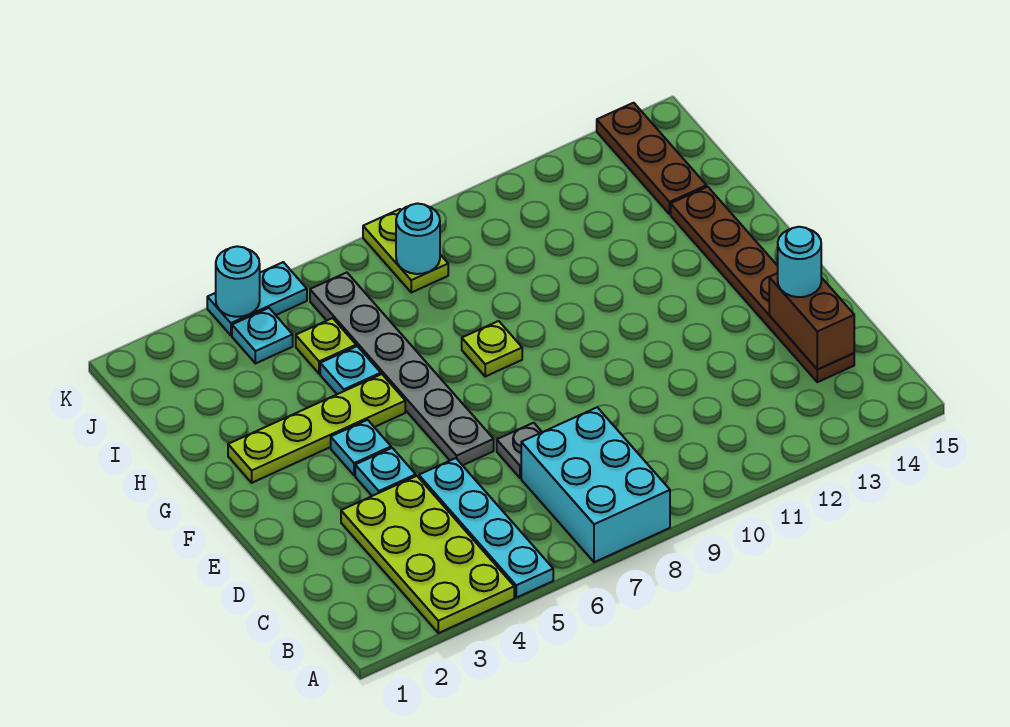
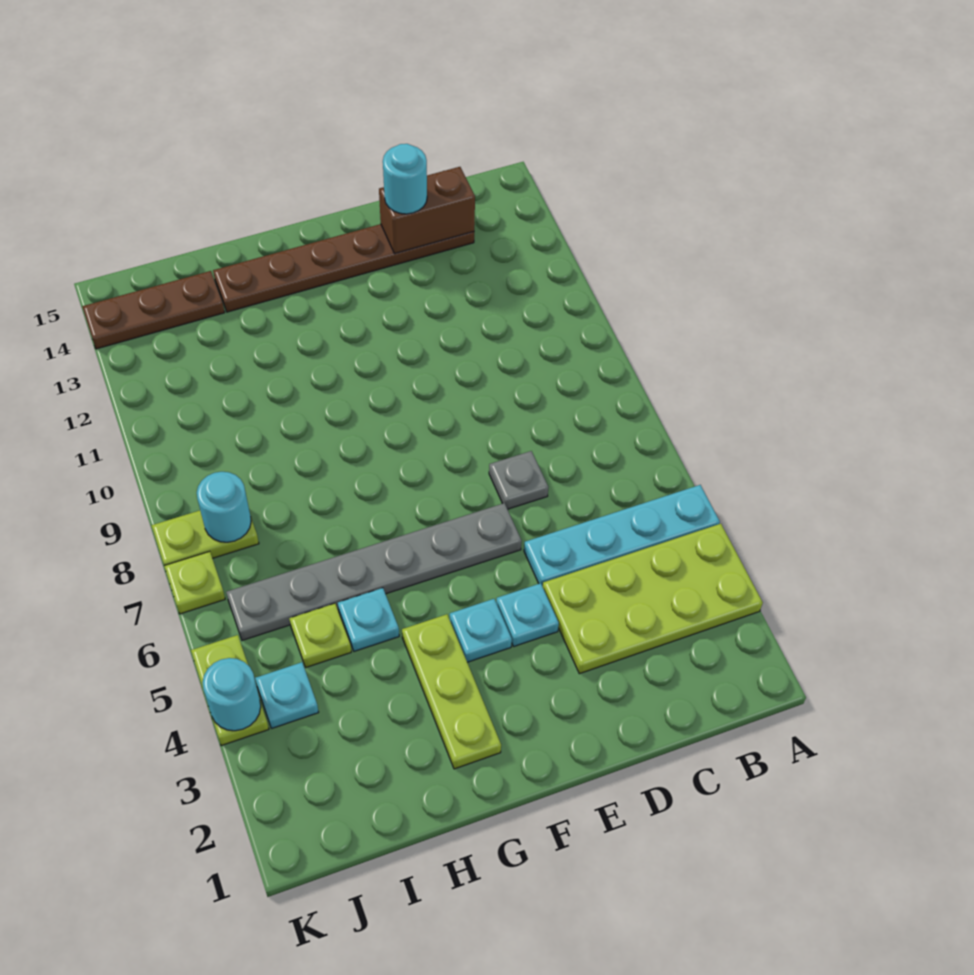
cyan 2x3 brick [521,407,670,562] -> none
lime 1x4 plate [228,374,405,483] -> lime 1x3 plate [402,614,501,769]
lime 1x1 plate [462,321,522,376] -> lime 1x1 plate moved to [164,551,225,614]
cyan 1x2 plate [207,262,307,335] -> lime 1x2 plate [191,635,269,746]

